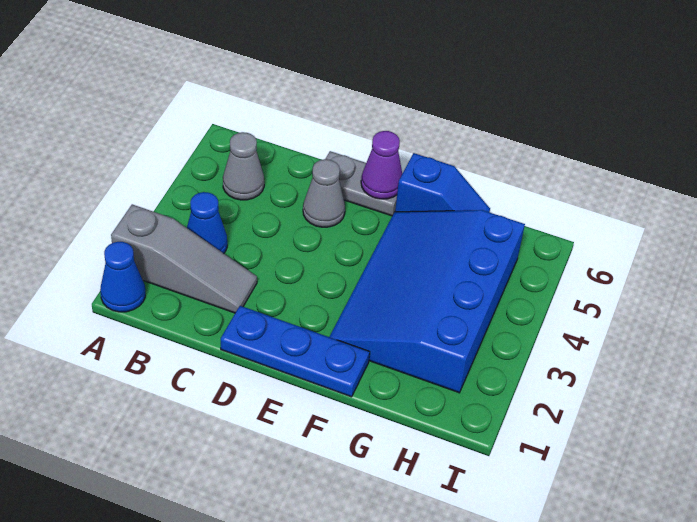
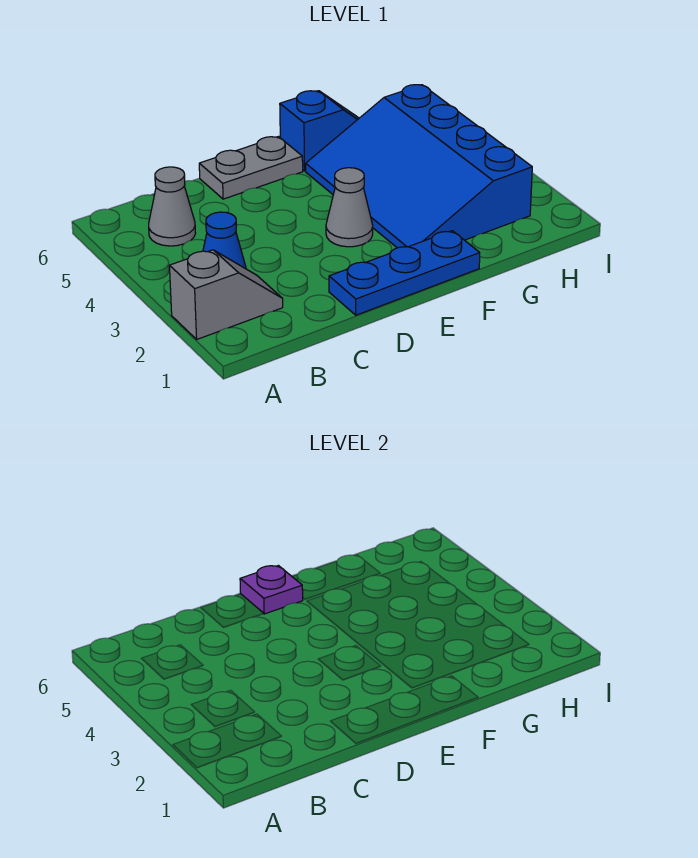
blue 1x1 cone [100,242,145,312] -> none
grey 1x3 slope [111,204,257,313] -> grey 1x2 slope [170,250,283,339]
grey 1x1 cone [303,159,345,227] -> grey 1x1 cone moved to [326,168,373,247]
purple 1x1 cone [361,131,402,199] -> purple 1x1 plate [240,566,303,614]

